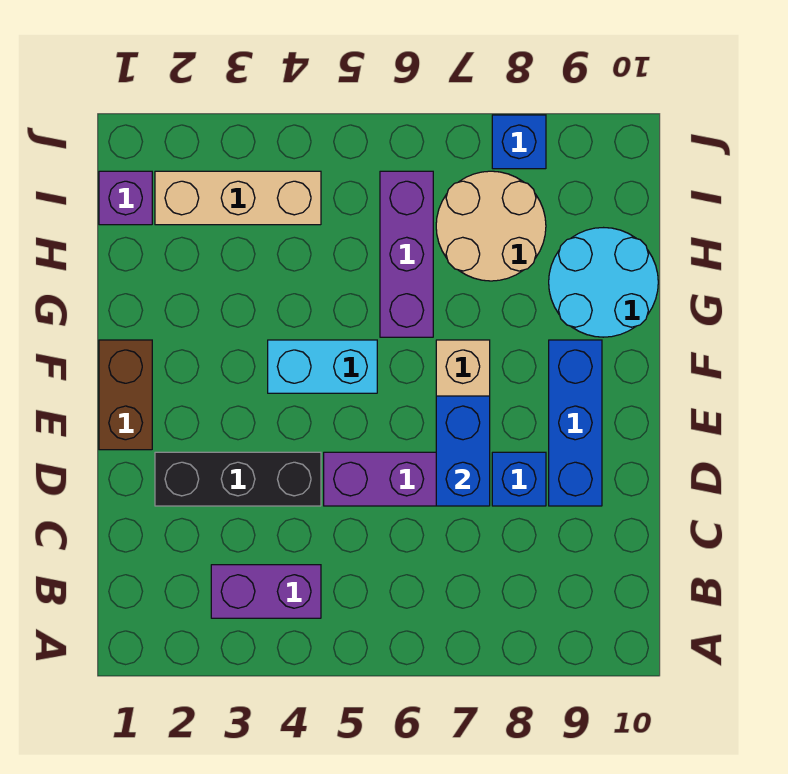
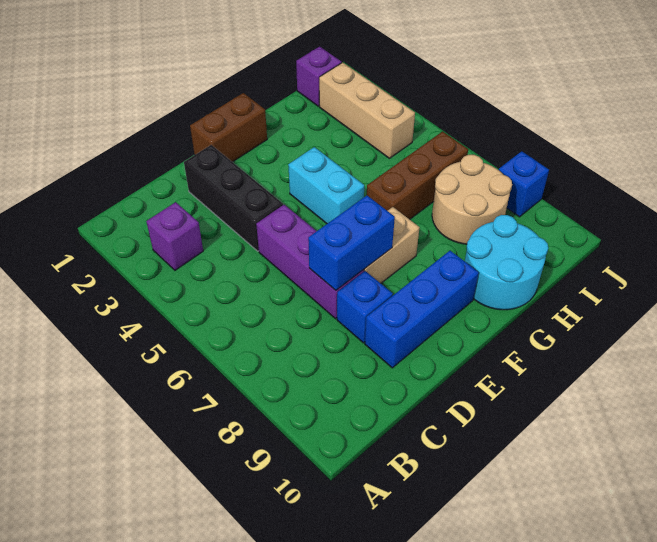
purple 1x2 brick [211,565,321,618] -> purple 1x1 brick [146,202,203,270]
purple 1x3 brick [380,171,433,337] -> brown 1x3 brick [367,131,468,219]

